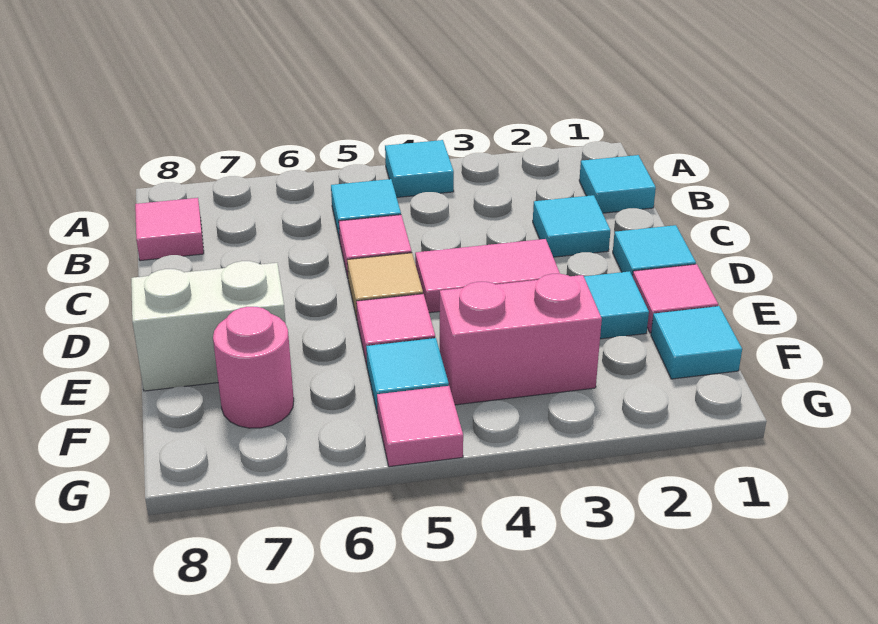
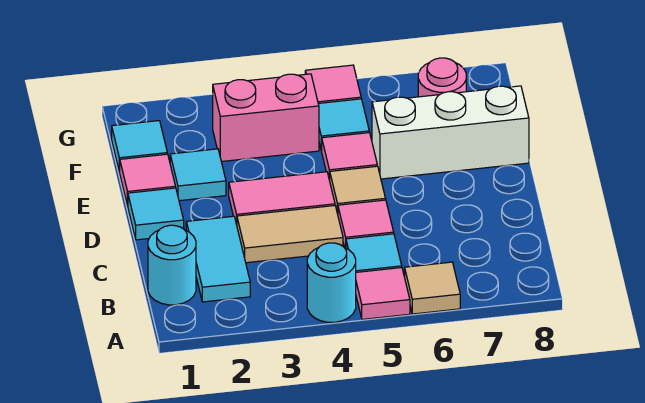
cyan 1x1 tile [385,140,454,197] -> cyan 1x1 round brick [307,243,356,322]
none -> tan 1x1 tile [405,262,460,314]
cyan 1x1 tile [579,155,656,213] -> cyan 1x1 round brick [148,225,196,305]
pink 1x1 tile [135,198,204,261] -> pink 1x1 tile moved to [356,268,410,319]
cyan 1x1 tile [533,195,610,257] -> cyan 1x2 tile [186,216,250,302]
none -> tan 1x2 tile [237,206,343,263]
white 1x2 brick [131,261,286,391] -> white 1x3 brick [372,86,529,179]

